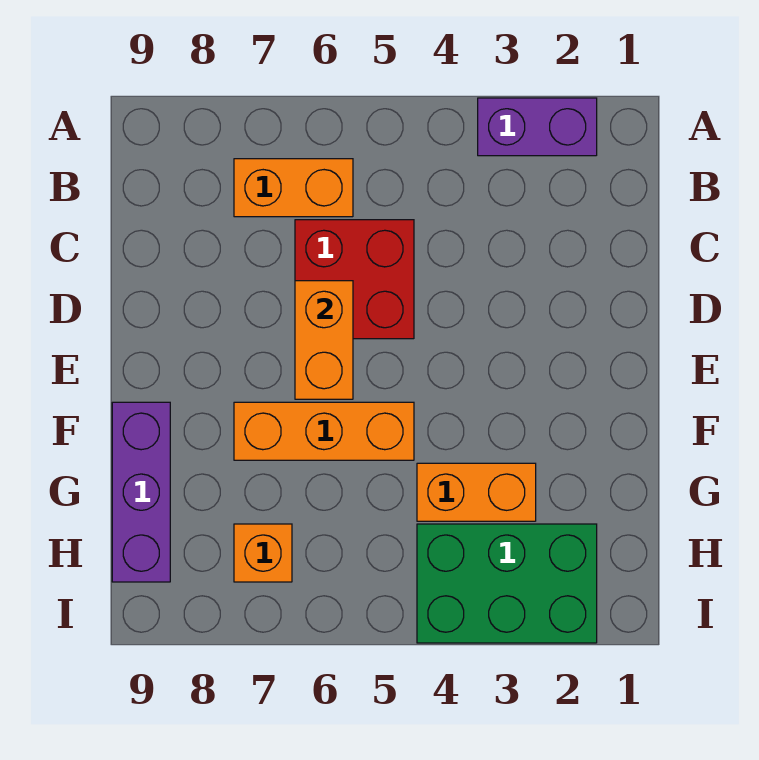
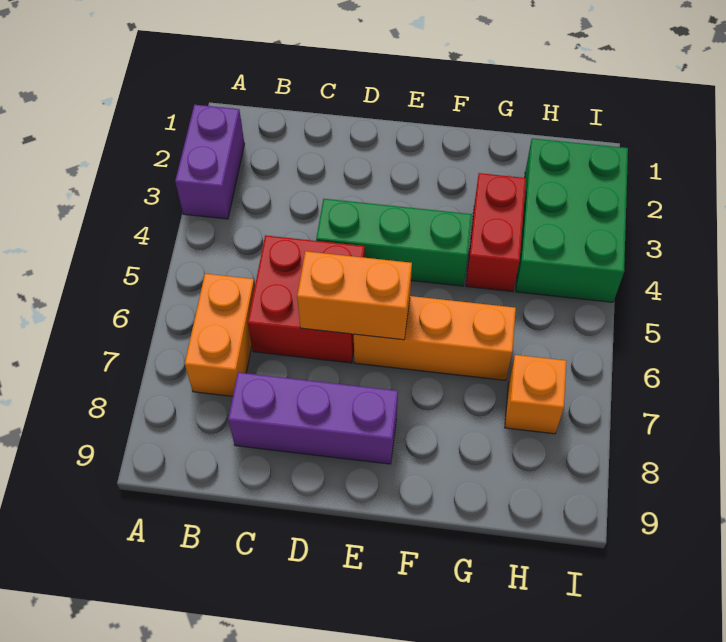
none -> green 1x3 brick [316,199,472,286]
orange 1x3 brick [234,402,414,460] -> orange 1x3 brick turned to [354,296,516,380]
purple 1x3 brick [112,402,170,582] -> purple 1x3 brick moved to [228,372,398,464]
orange 1x2 brick [417,463,536,521] -> red 1x2 brick [466,173,526,292]

